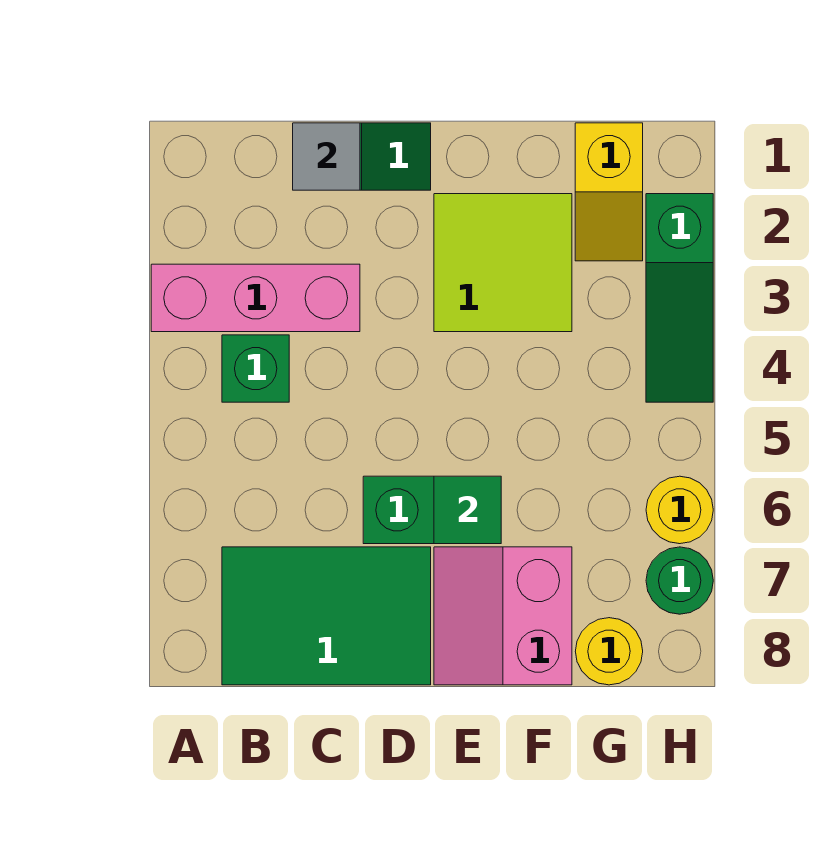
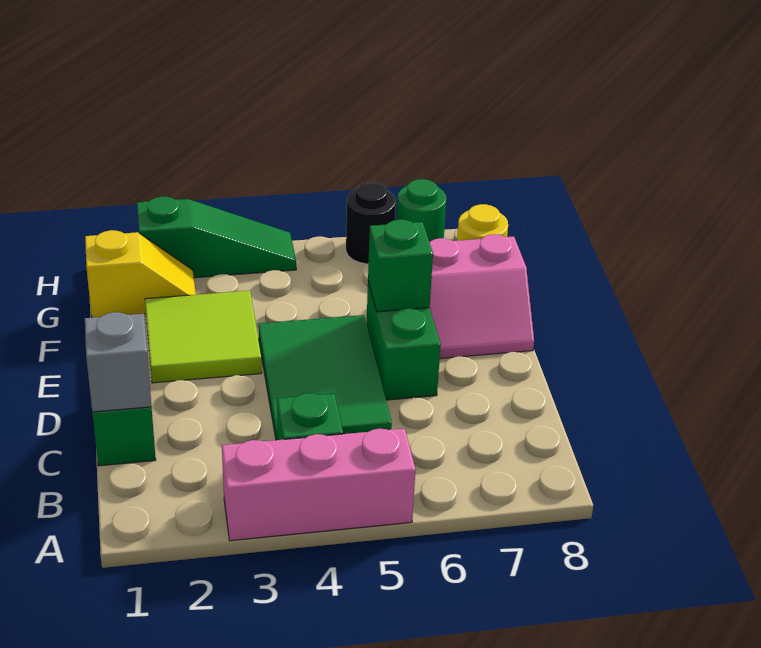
pink 1x3 brick [151,264,360,332] -> pink 1x3 brick turned to [222,429,415,541]
green 2x3 tile [222,547,431,685] -> green 2x3 tile moved to [258,315,392,440]
grey 1x1 tile [293,123,360,190] -> grey 1x1 brick [85,312,152,412]
green 1x1 tile [434,476,501,544] -> green 1x1 brick [368,220,433,312]
yellow 1x1 round brick [646,476,713,544] -> black 1x1 round brick [346,182,396,264]

